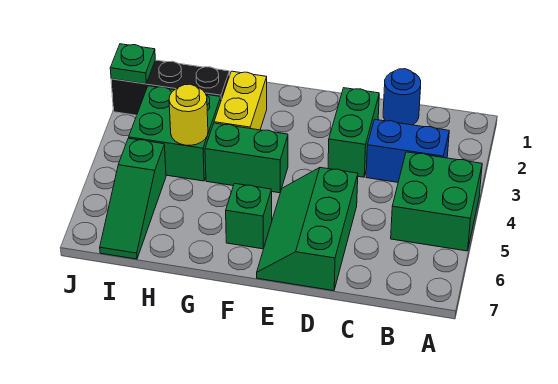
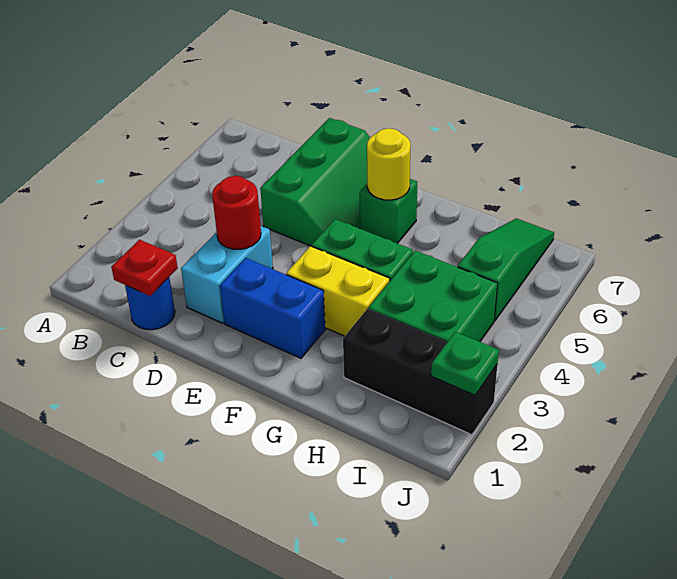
green 2x2 brick [391,152,482,251] -> none
blue 1x2 brick [366,119,449,182] -> blue 1x2 brick moved to [220,258,325,358]
none -> red 1x1 plate [111,240,178,296]
green 1x2 brick [328,88,379,177] -> cyan 1x2 brick [181,226,273,323]
none -> red 1x1 round brick [212,176,261,249]
yellow 1x2 brick [214,71,267,130] -> yellow 1x2 brick turned to [286,246,390,336]
yellow 1x1 round brick [169,84,208,145] -> yellow 1x1 round brick moved to [367,128,411,200]

